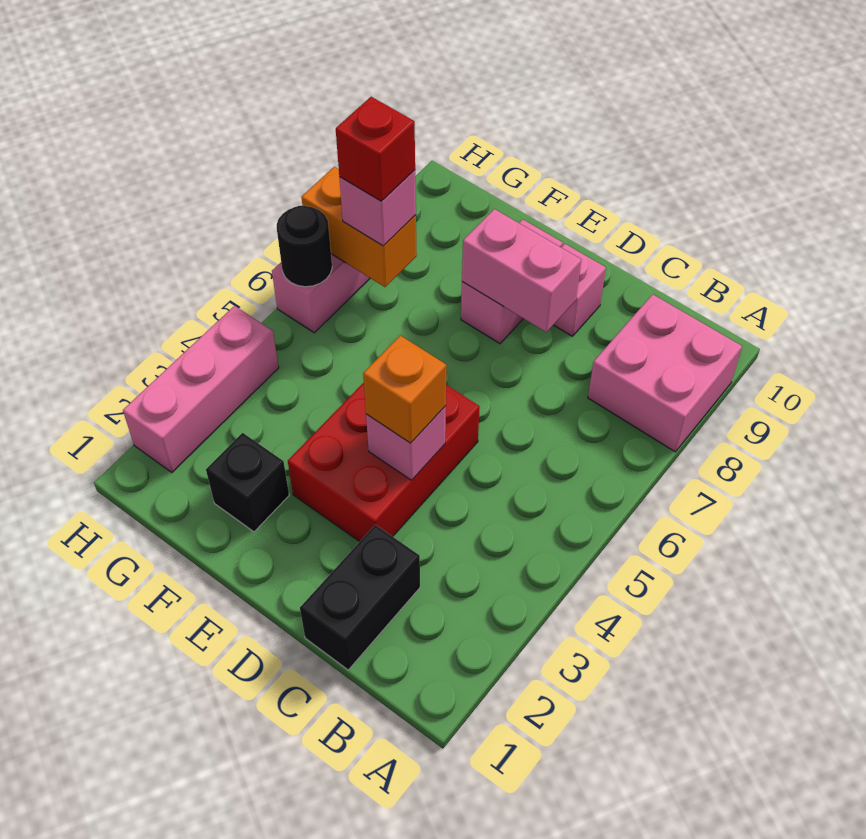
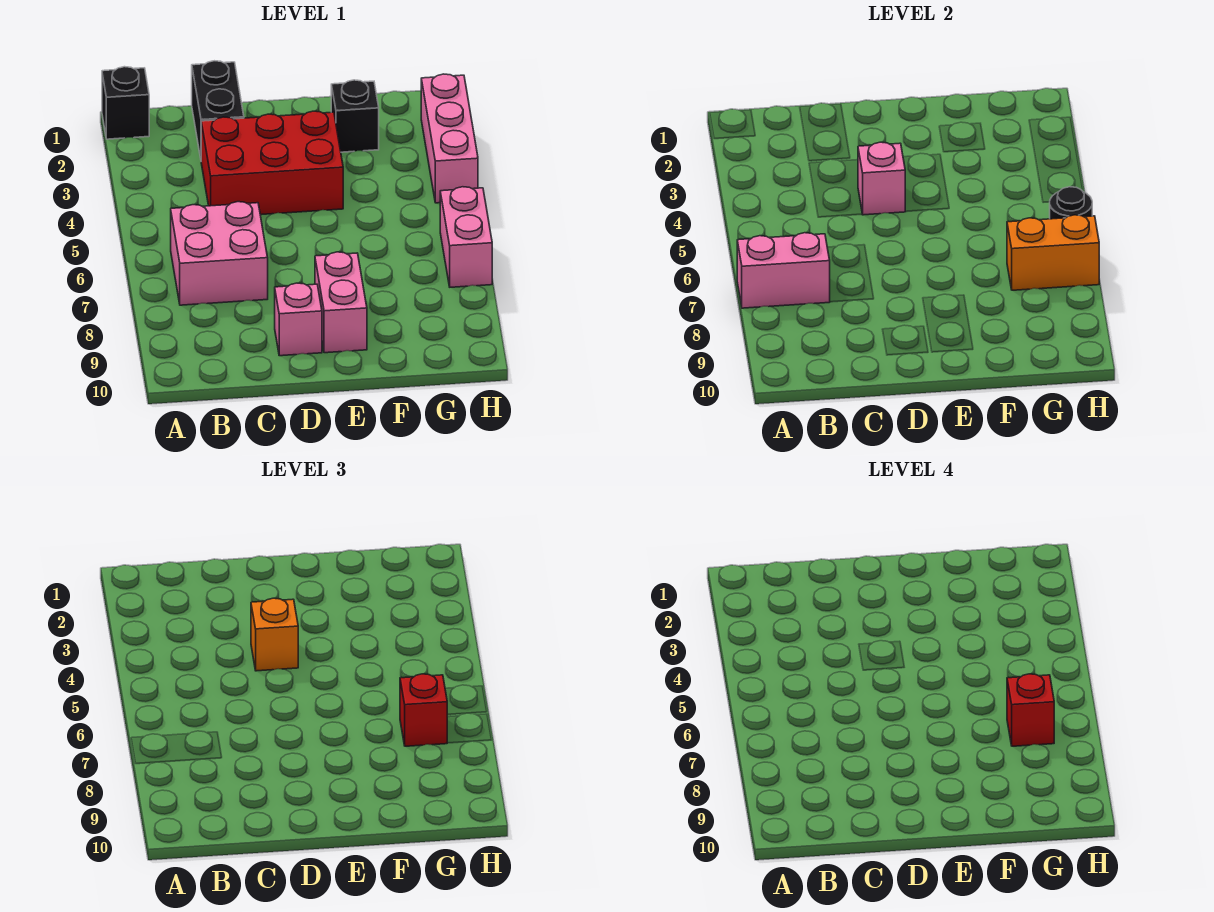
none -> black 1x1 brick [102,67,149,139]
pink 2x2 brick [588,294,742,452] -> pink 2x2 brick moved to [171,202,268,305]
red 2x3 brick [288,383,480,542] -> red 2x3 brick turned to [201,111,343,215]
pink 1x2 brick [462,209,581,332] -> pink 1x2 brick moved to [737,233,830,308]
pink 1x1 brick [339,170,416,246] -> red 1x1 brick [400,674,448,746]

